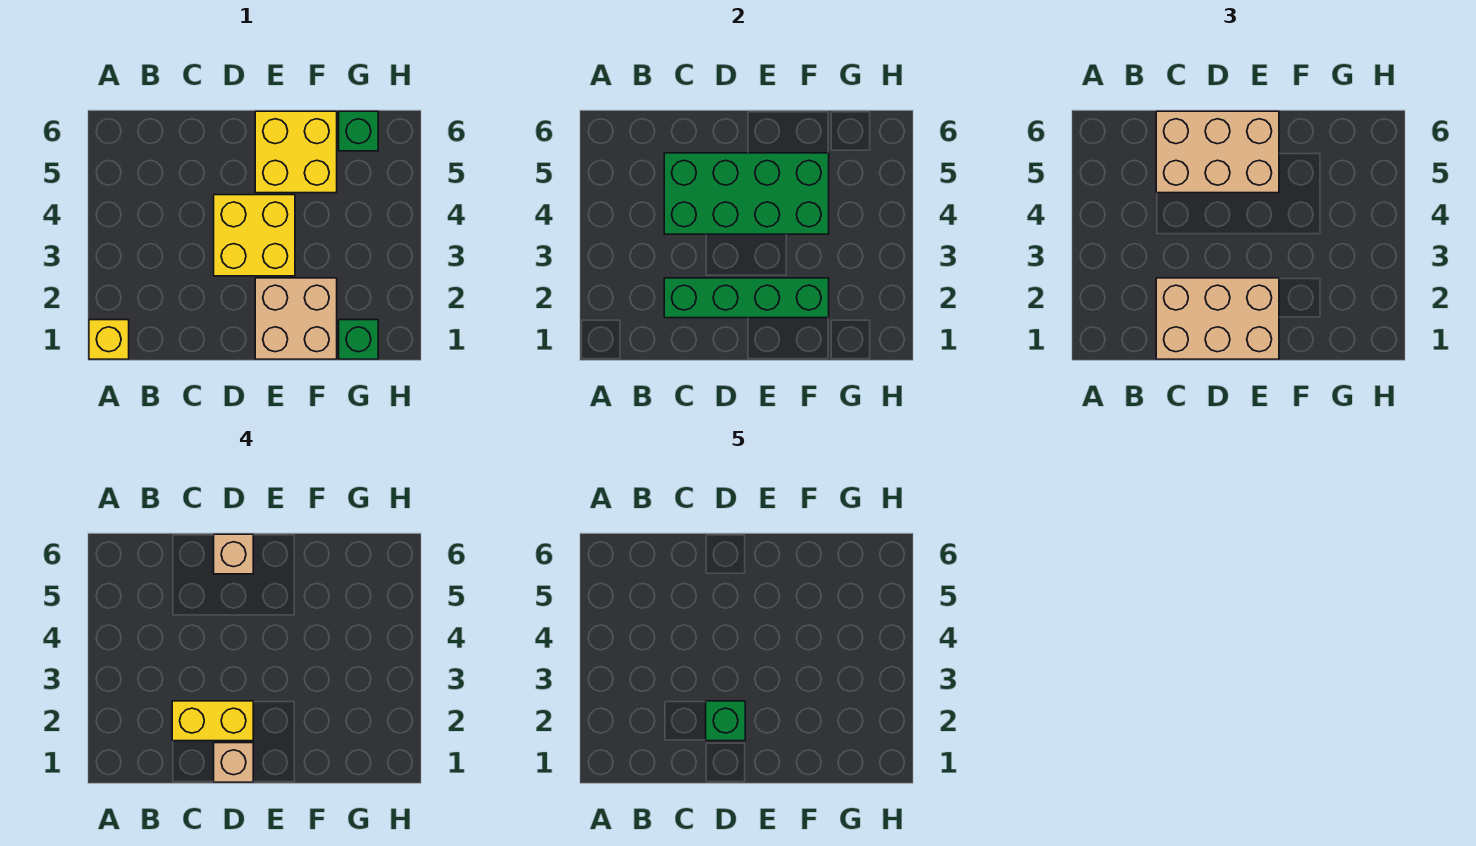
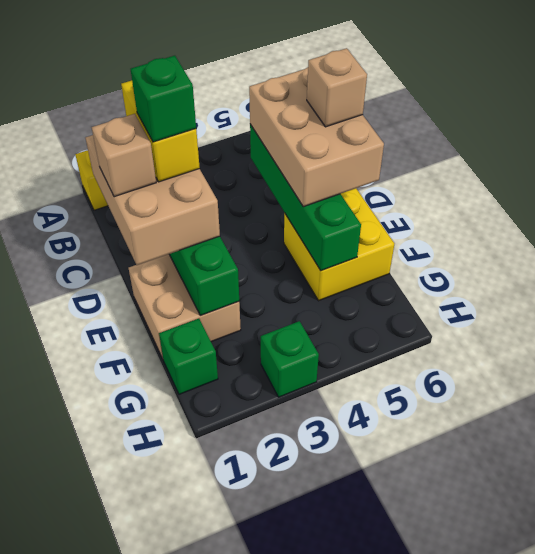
green 2x4 brick [664,153,829,234] -> green 1x4 brick [250,124,361,271]
yellow 2x2 brick [214,195,295,276] -> none
green 1x1 brick [339,111,378,151] -> green 1x1 brick moved to [261,321,319,397]

